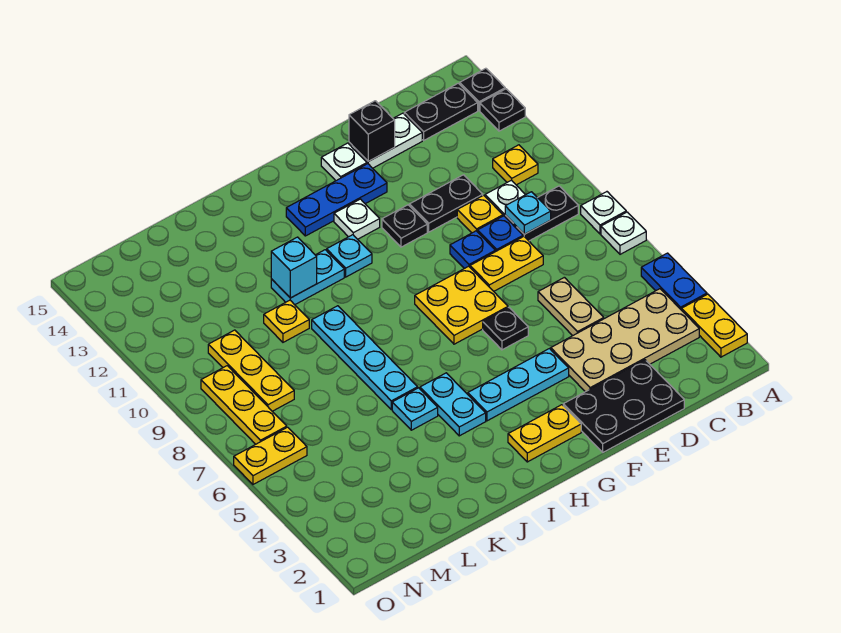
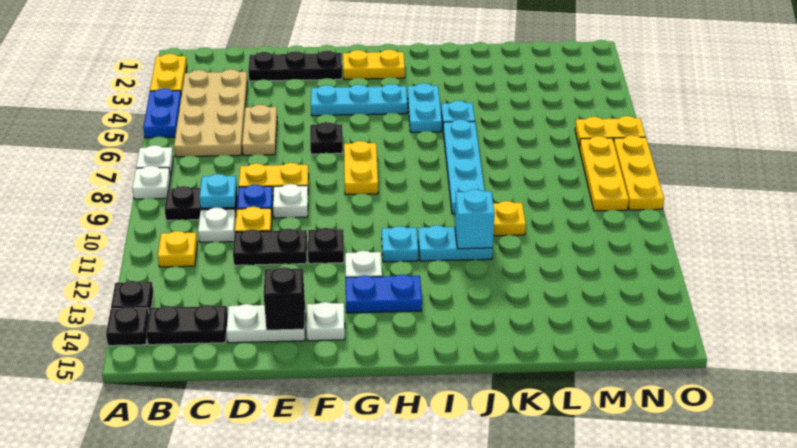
tan 2x4 plate [551,289,699,392] -> tan 2x4 plate turned to [174,69,248,157]
black 2x3 plate [563,360,684,452] -> black 1x3 plate [248,51,342,81]
blue 1x1 plate [450,231,495,269] -> white 1x1 plate [273,184,308,218]
yellow 2x2 plate [415,266,508,344] -> yellow 1x2 plate [344,141,378,195]
blue 1x3 plate [286,164,387,236] -> blue 1x2 plate [346,274,422,313]
yellow 1x3 plate [208,330,294,411] -> yellow 1x3 plate moved to [614,135,664,210]

